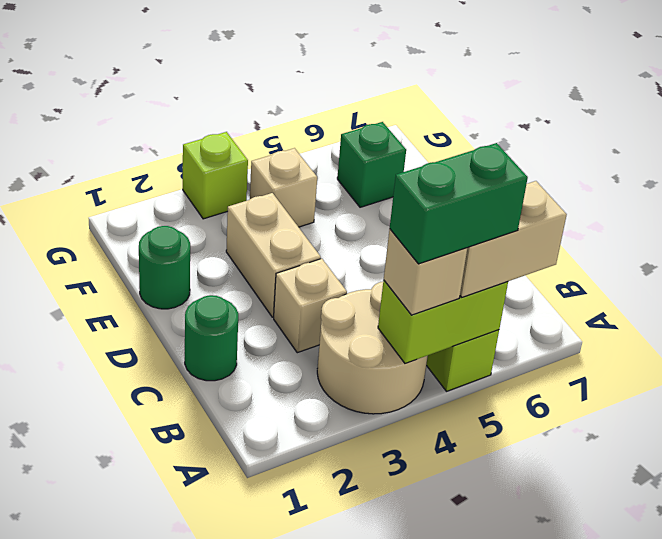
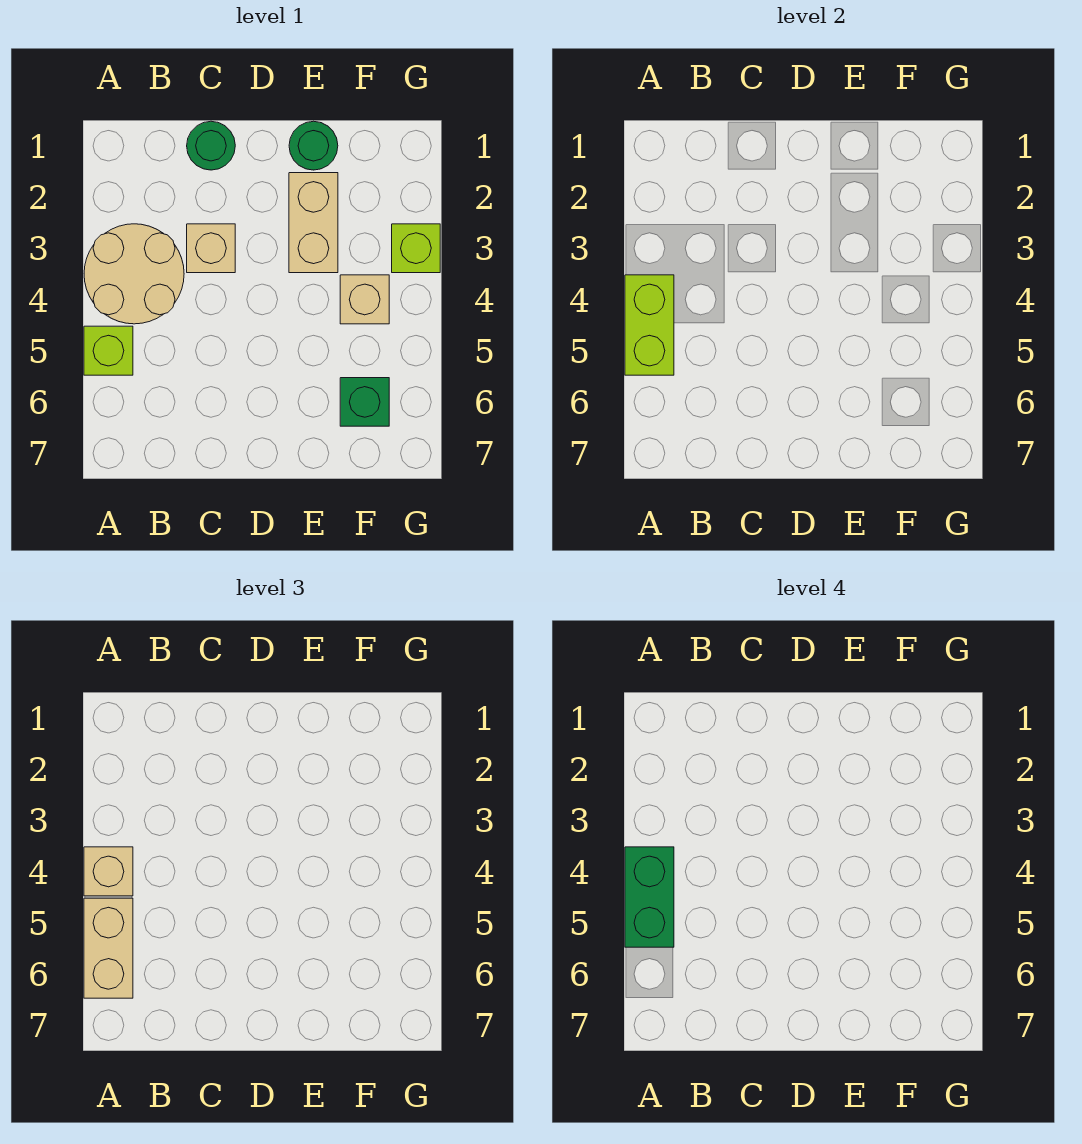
tan 1x2 brick [226,193,321,317] -> tan 1x2 brick turned to [289,173,338,273]

